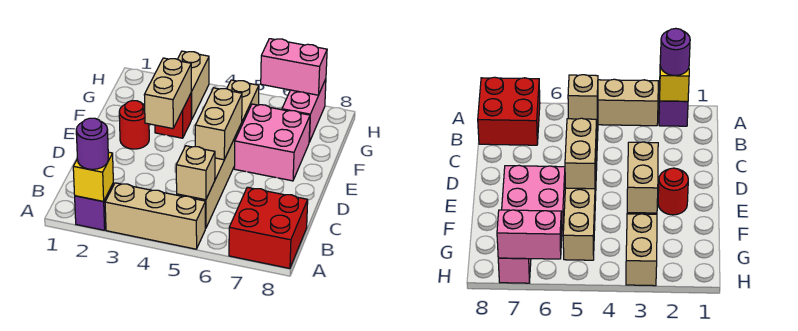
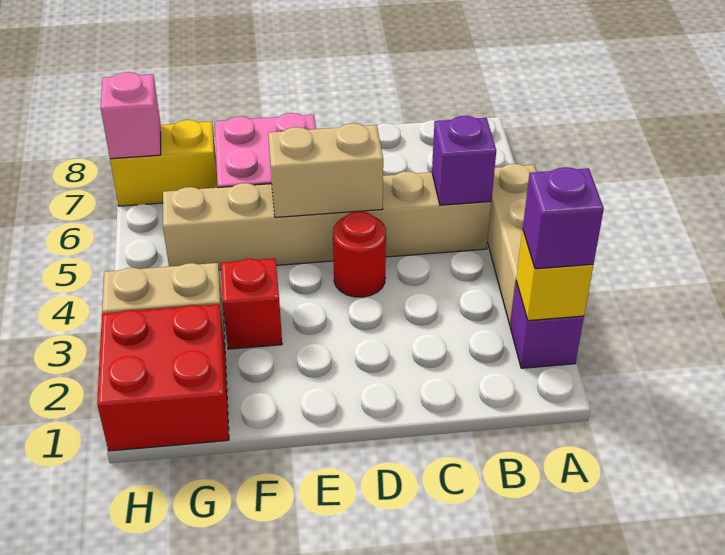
purple 1x1 round brick [76,118,108,169] -> purple 1x1 brick [523,167,604,269]
red 2x2 brick [229,187,308,268] -> red 2x2 brick moved to [97,304,229,451]
tan 1x1 brick [176,146,215,200] -> purple 1x1 brick [432,116,496,205]
red 1x1 round brick [119,101,149,149] -> red 1x1 round brick moved to [333,211,386,297]
tan 1x2 brick [144,58,192,129] -> none
pink 1x2 brick [282,79,326,142] -> yellow 1x2 brick [110,120,217,206]
pink 1x2 brick [261,39,327,95] -> pink 1x1 brick [101,72,161,159]

